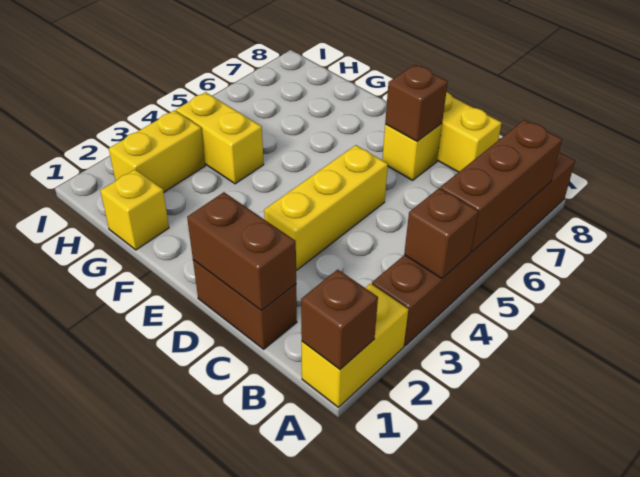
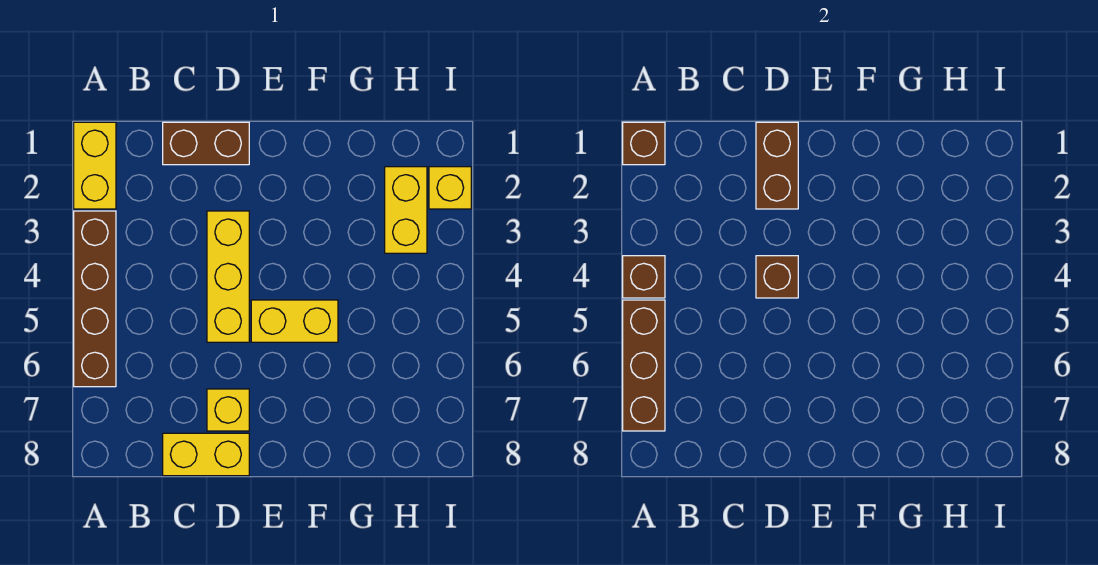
brown 1x6 brick [372,151,575,346] -> brown 1x4 brick [74,211,116,387]
brown 1x2 brick [187,192,296,311] -> brown 1x2 brick turned to [756,122,798,209]
brown 1x1 brick [385,65,448,141] -> brown 1x1 brick moved to [756,256,798,298]
yellow 1x1 brick [101,170,169,250] -> yellow 1x1 brick moved to [429,167,471,209]
yellow 1x2 brick [176,92,264,184] -> yellow 1x2 brick moved to [251,300,338,342]

